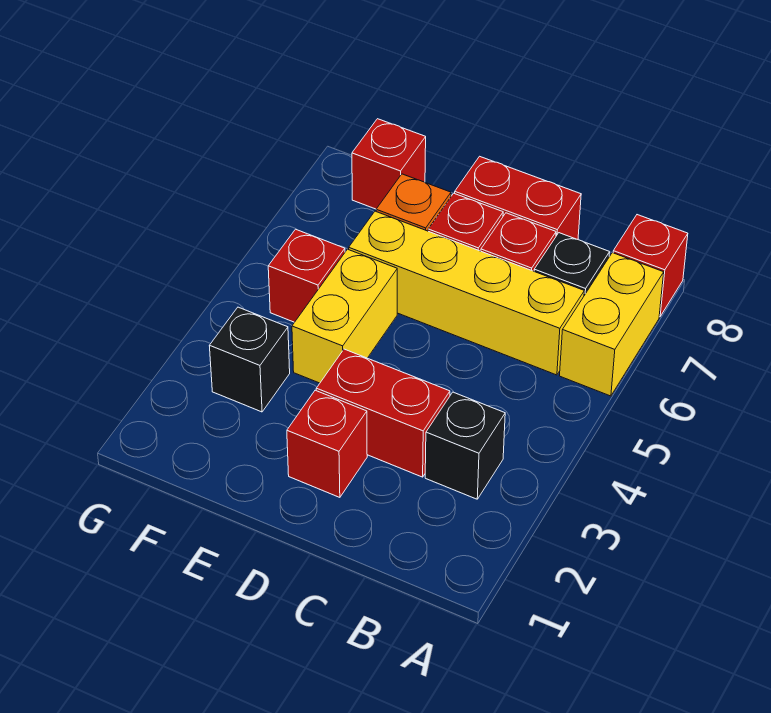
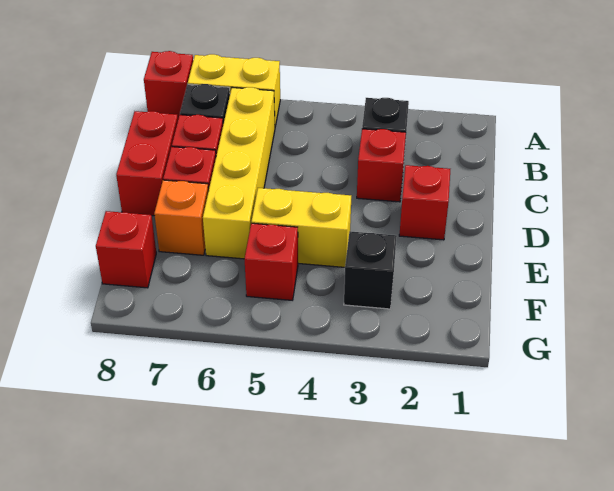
red 1x2 brick [316,349,450,477] -> red 1x1 brick [357,129,406,202]

